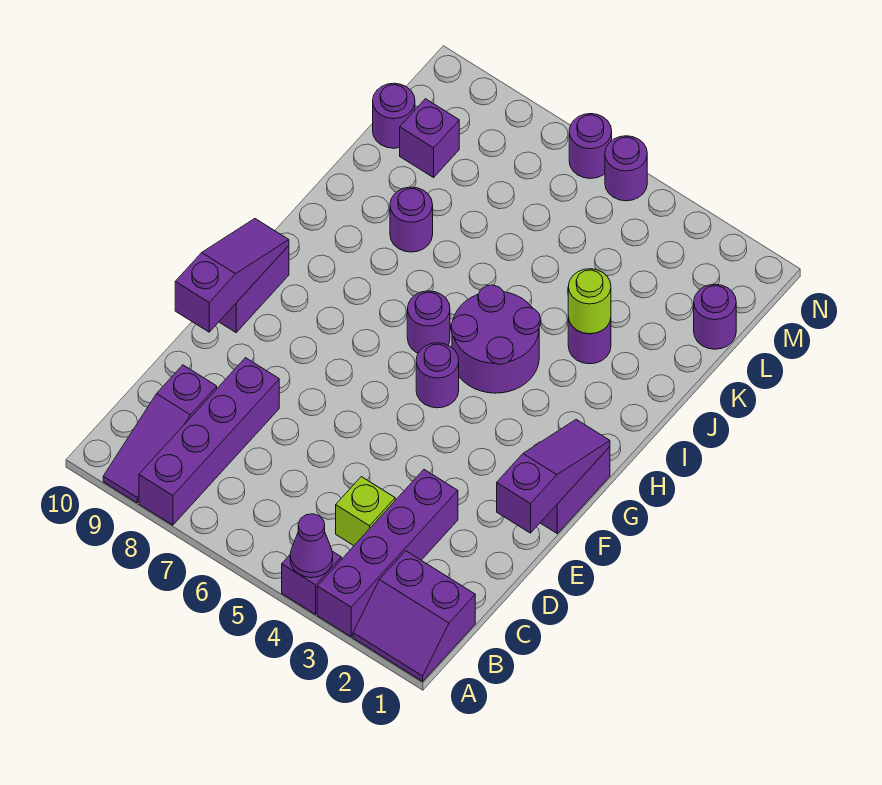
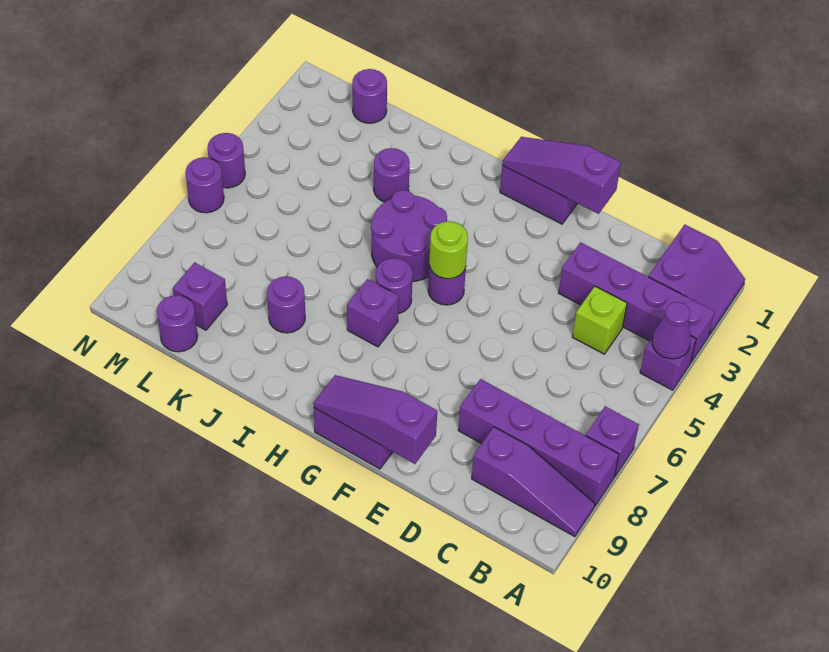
none -> purple 1x1 brick [586,406,639,476]
none -> purple 1x1 brick [347,279,399,347]
lime 1x1 round brick [568,269,611,334] -> lime 1x1 round brick moved to [429,221,468,279]

